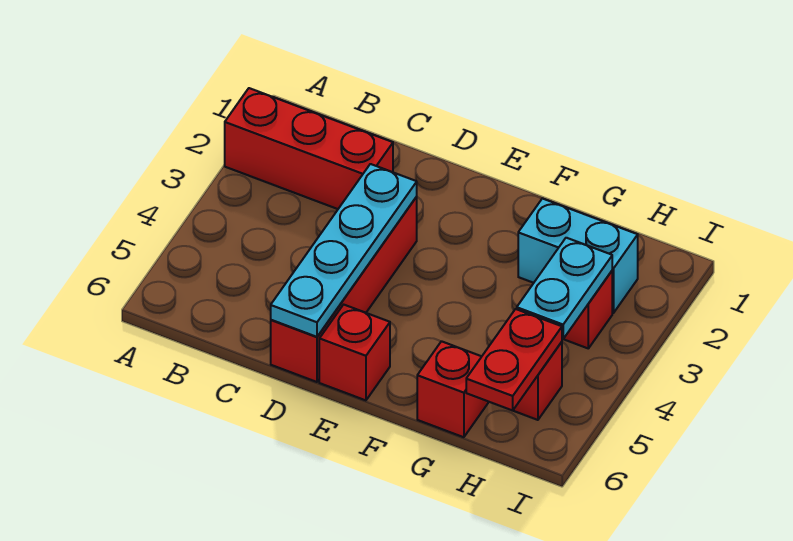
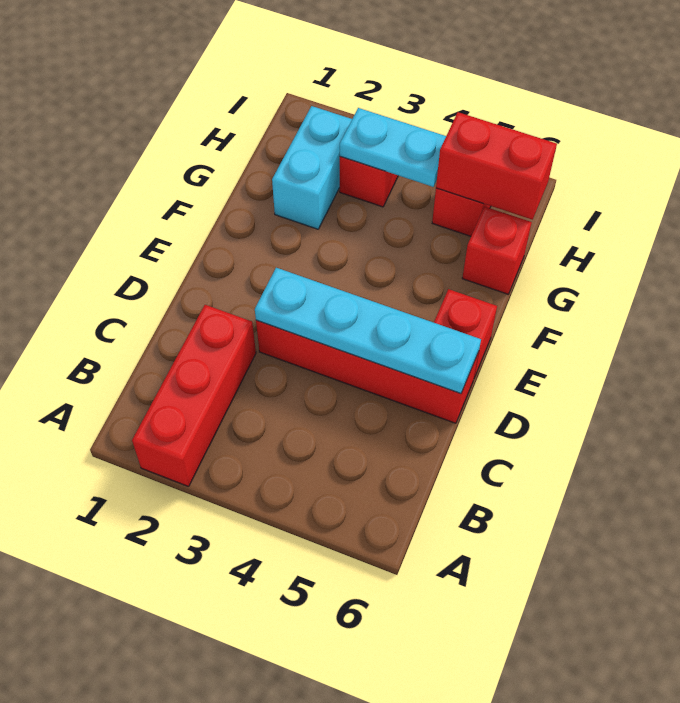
red 1x2 plate [466,309,562,410] -> red 1x2 brick [436,112,557,220]

